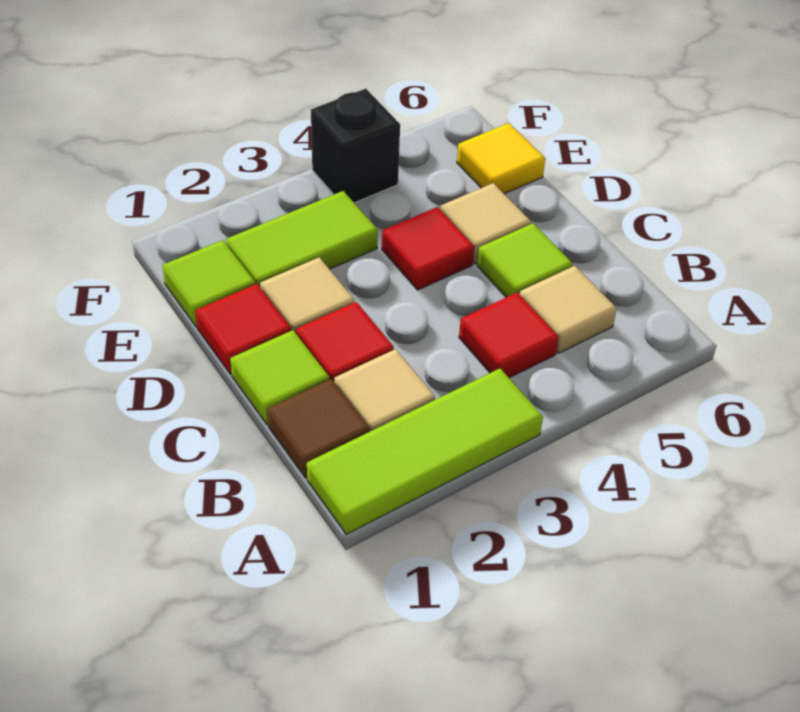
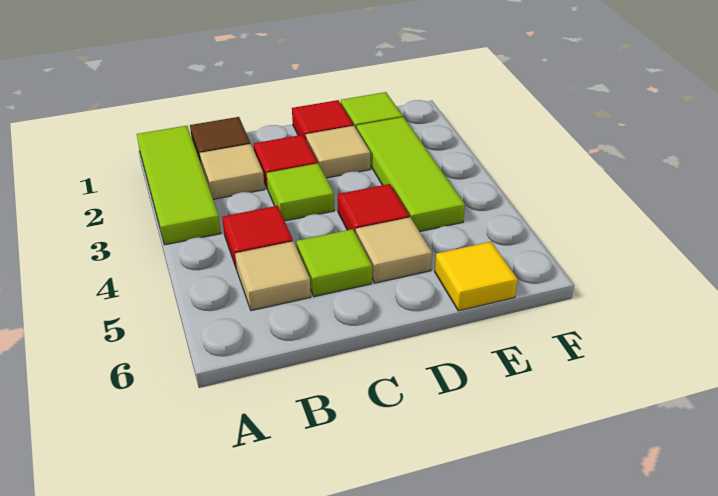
lime 1x1 tile [230,330,329,424] -> lime 1x1 tile moved to [267,163,334,221]
lime 1x2 tile [226,191,378,287] -> lime 1x3 tile [357,117,465,232]
black 1x1 brick [311,89,400,203] -> none

